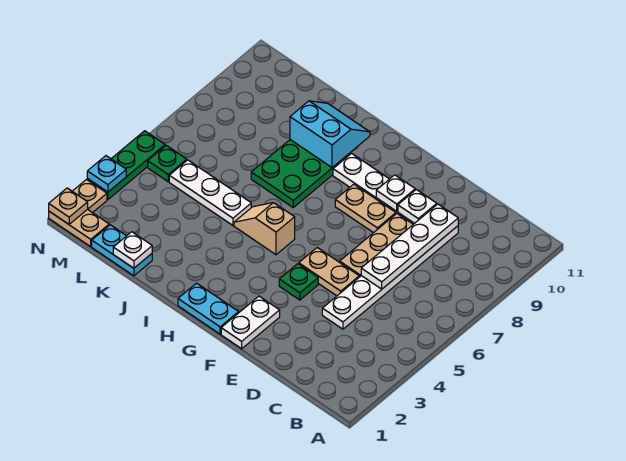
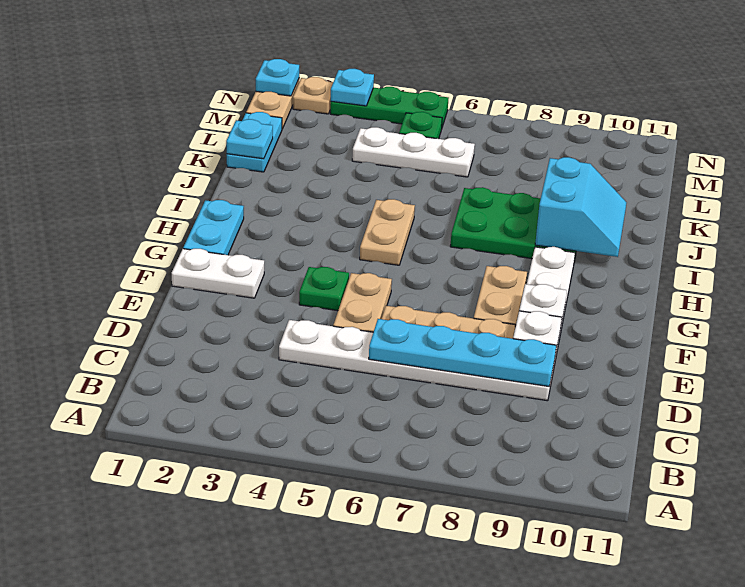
white 1x4 plate [361,204,458,289] -> cyan 1x4 plate [369,319,556,386]
tan 1x2 slope [234,203,295,255] -> tan 1x2 plate [360,199,415,265]
white 1x3 plate [169,160,251,225] -> white 1x3 plate turned to [352,127,475,177]
white 1x1 plate [113,232,152,268] -> cyan 1x1 plate [226,119,273,159]
tan 1x1 plate [49,188,88,224] -> cyan 1x1 plate [256,59,299,96]

